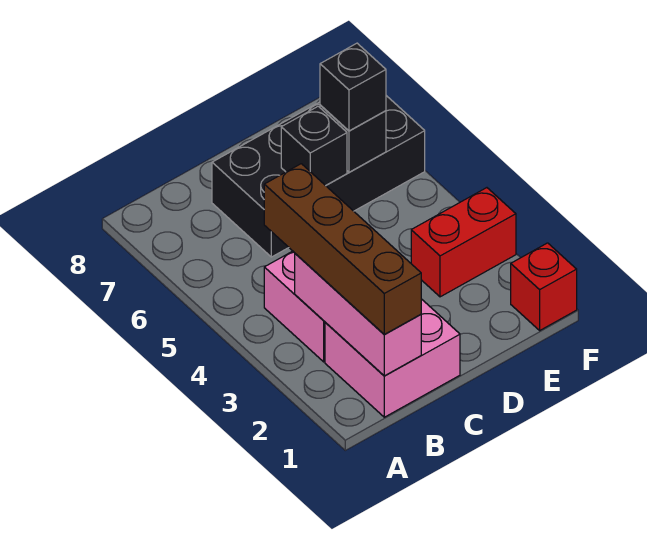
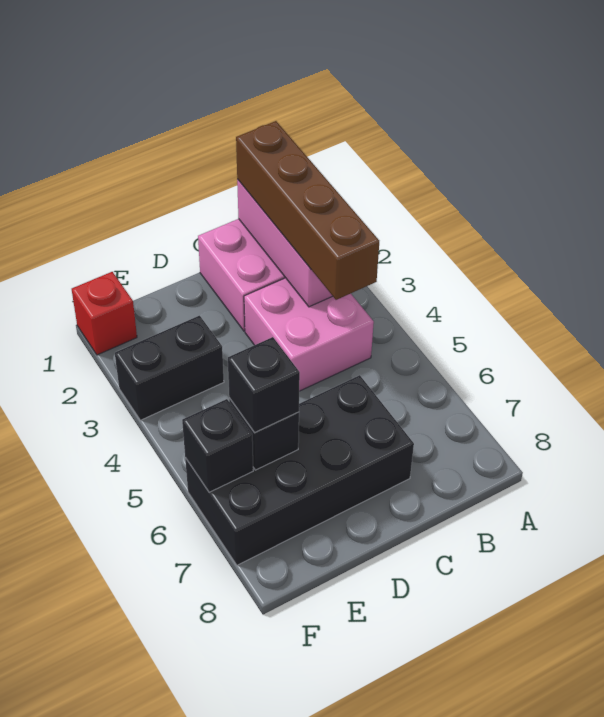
black 1x1 brick [281,106,347,186] -> black 1x1 brick moved to [182,399,253,492]
red 1x2 brick [411,188,516,297] -> black 1x2 brick [115,315,224,420]

